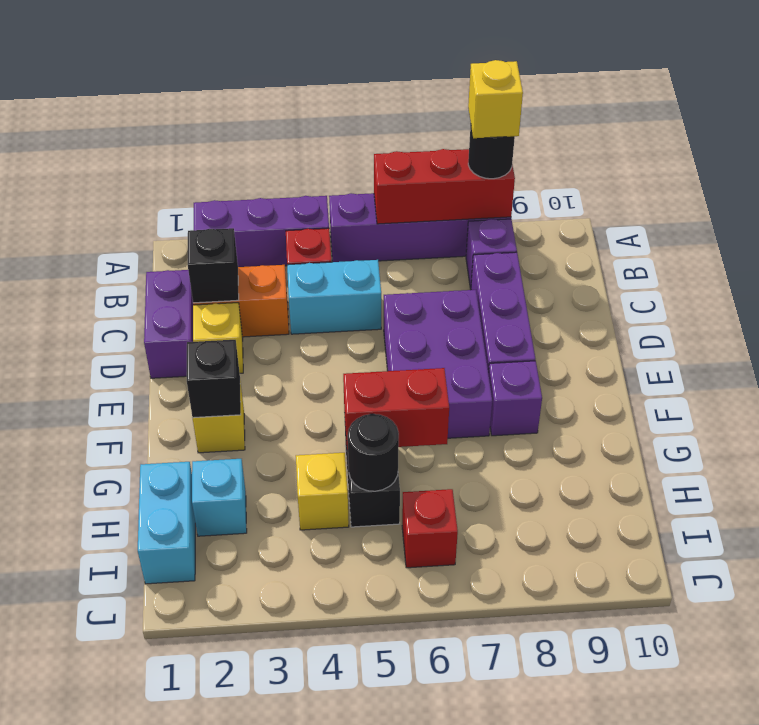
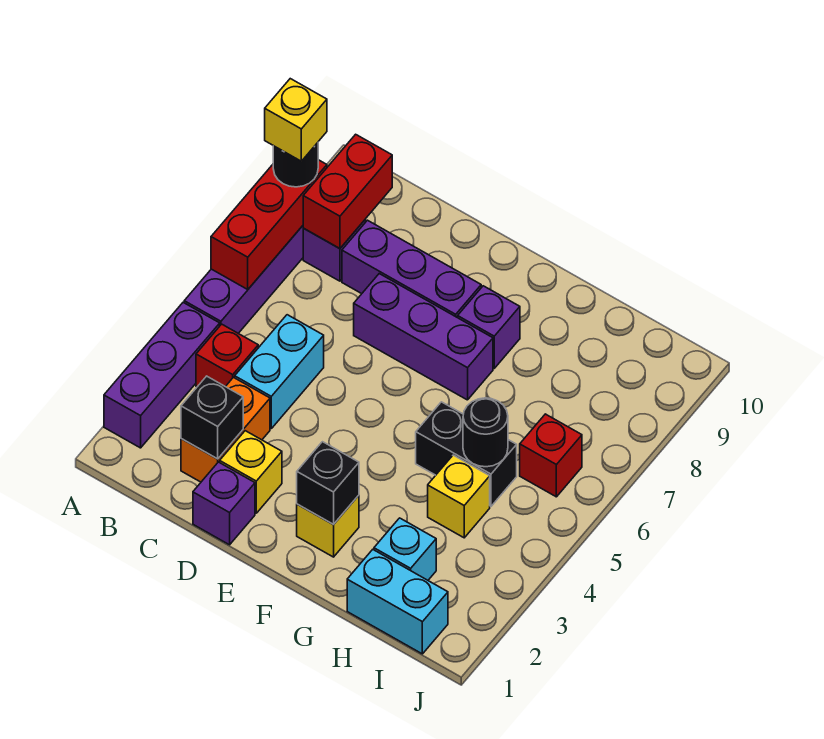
purple 1x2 brick [144,270,193,378] -> purple 1x1 brick [193,462,255,545]
purple 2x3 brick [384,290,492,438] -> purple 1x3 brick [354,274,493,400]
red 1x2 brick [343,368,449,450] -> red 1x2 brick moved to [303,134,392,249]

